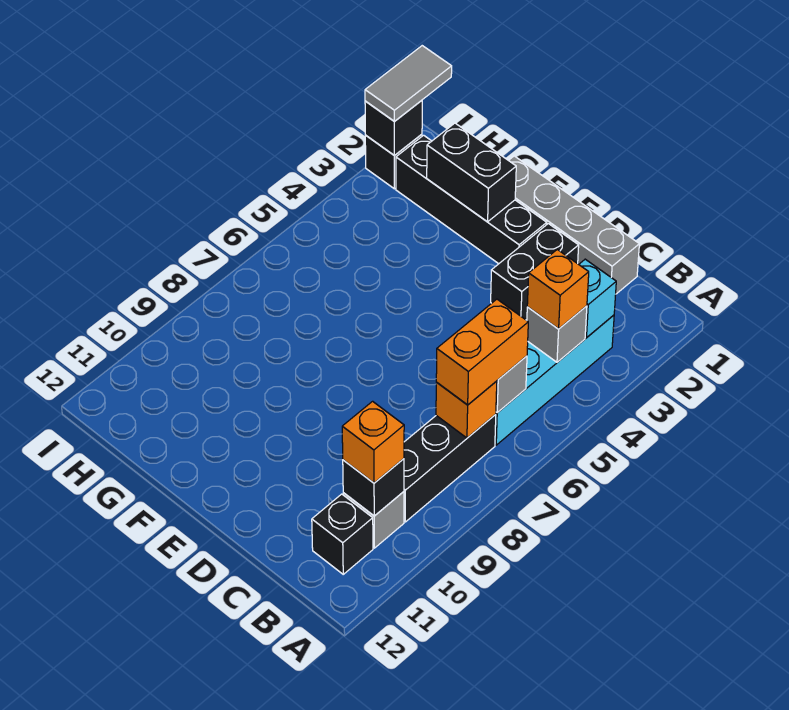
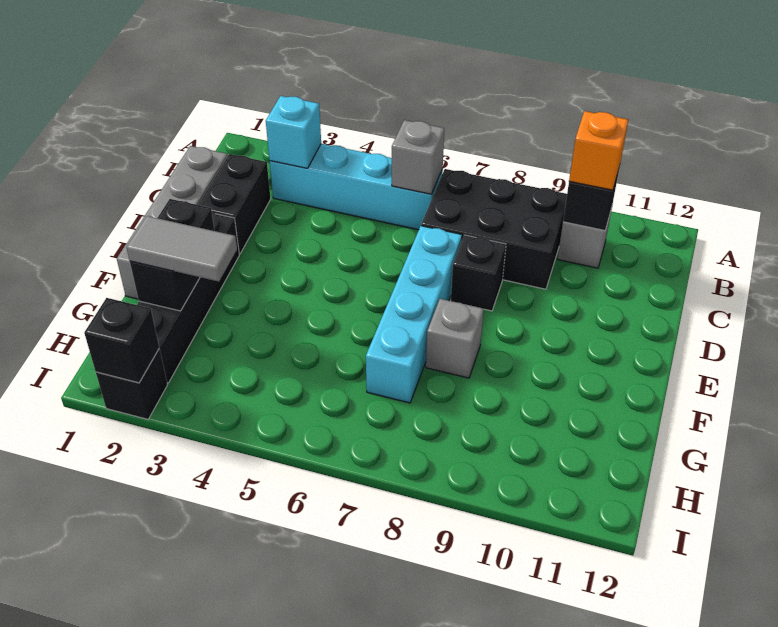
grey 1x1 brick [527,306,587,362] -> grey 1x1 brick moved to [426,299,484,378]
orange 1x1 brick [527,249,589,329] -> none
orange 1x2 brick [436,299,528,405] -> none
black 1x3 brick [404,415,496,522] -> black 2x3 brick [421,169,567,289]
orange 1x1 brick [436,381,497,438] -> none
black 1x1 brick [312,494,373,574] -> black 1x1 brick moved to [451,235,506,311]
black 1x2 brick [491,224,579,320] -> black 1x2 brick turned to [198,154,271,254]
none -> cyan 1x4 brick [366,226,462,403]
grey 1x2 tile [365,46,452,122] -> grey 1x2 tile moved to [127,216,237,282]

